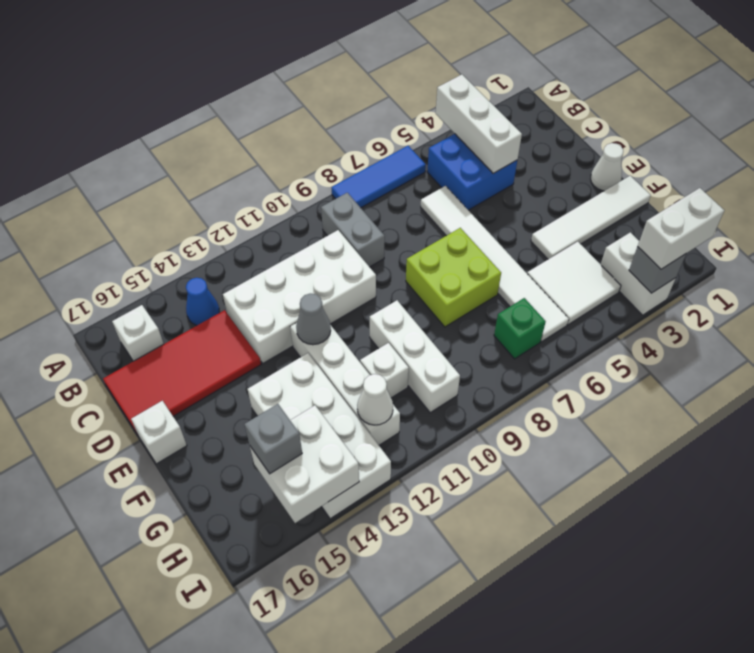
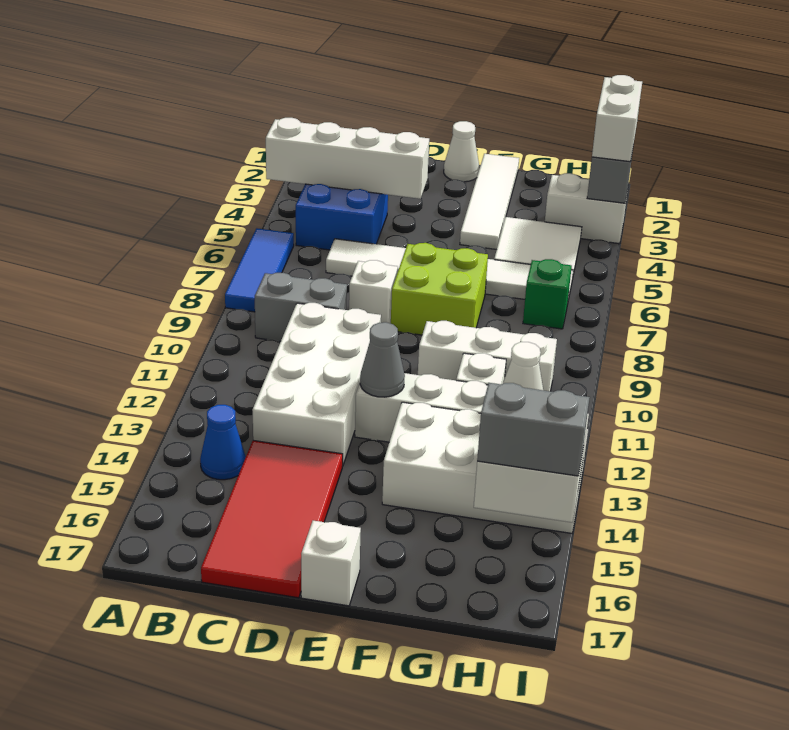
white 1x3 brick [436,75,522,173] -> white 1x4 brick [266,118,429,199]
white 1x1 brick [112,305,164,361] -> white 1x1 brick moved to [349,260,398,324]
grey 1x1 brick [245,404,302,474] -> grey 1x2 brick [477,383,590,476]

